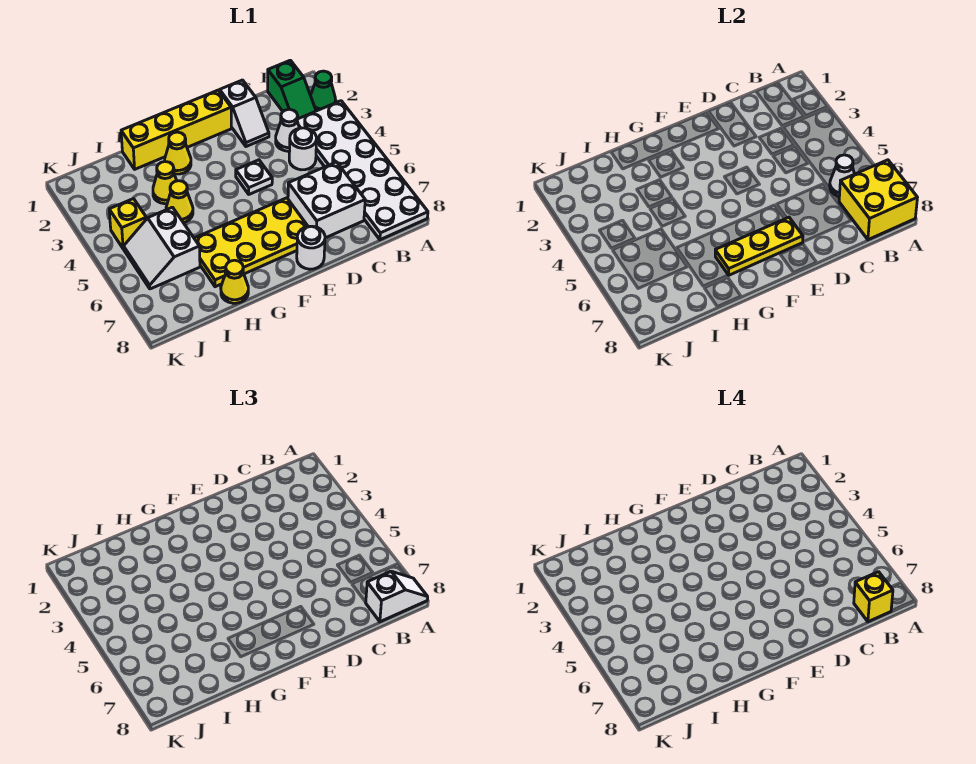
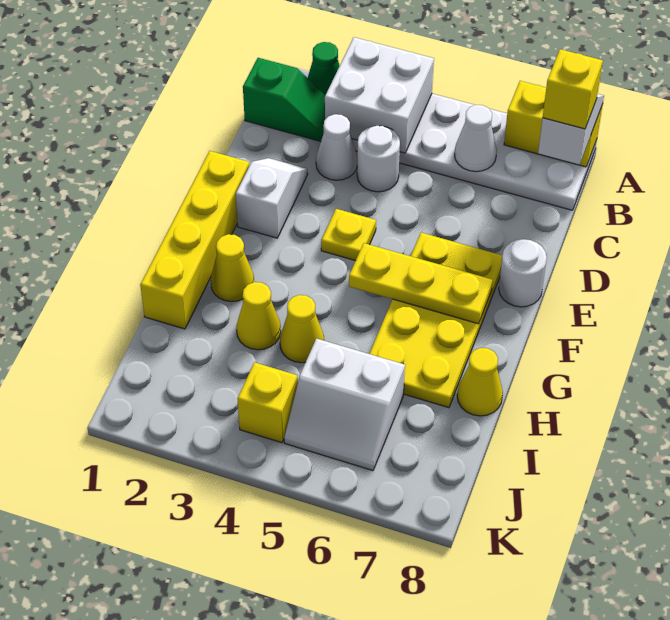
yellow 2x2 brick [839,160,917,240] -> yellow 1x2 brick [504,81,603,167]
white 2x2 brick [288,162,365,238] -> white 2x2 brick moved to [325,37,434,153]
white 1x2 slope [220,80,269,147] -> white 1x2 slope turned to [236,158,308,238]
white 1x1 plate [236,160,272,194] -> yellow 1x1 plate [321,209,376,261]
yellow 1x3 plate [715,217,803,275] -> yellow 1x3 plate turned to [349,243,493,324]

